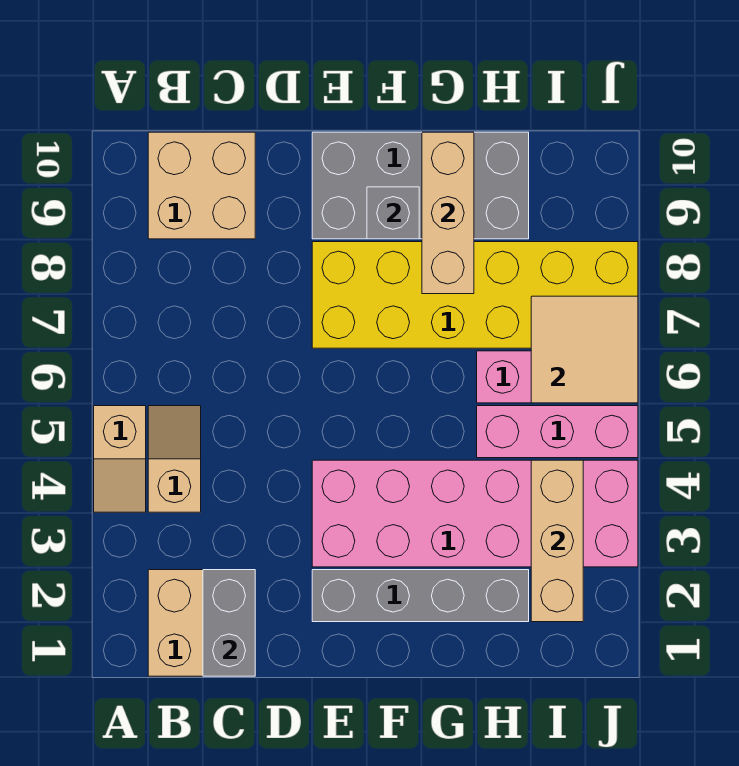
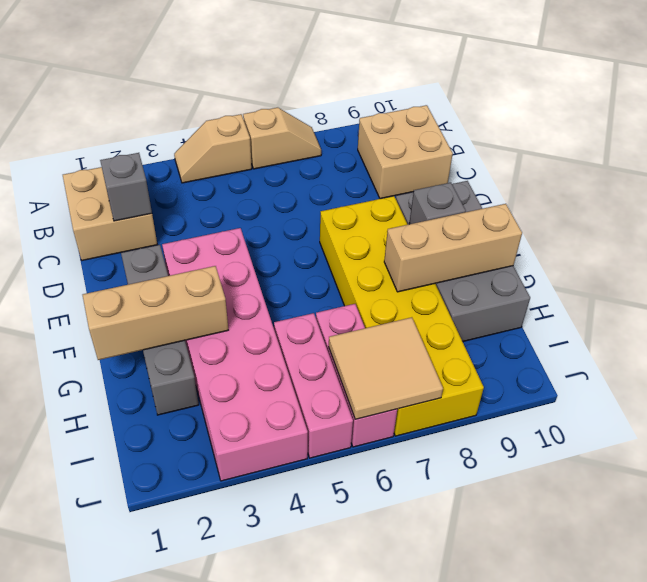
tan 1x2 slope [148,406,201,512] -> tan 1x2 slope moved to [243,108,321,169]
grey 1x2 brick [203,570,255,676] -> grey 1x1 brick [100,153,152,221]
tan 1x3 brick [531,460,583,622] -> tan 1x3 brick moved to [83,266,228,360]

